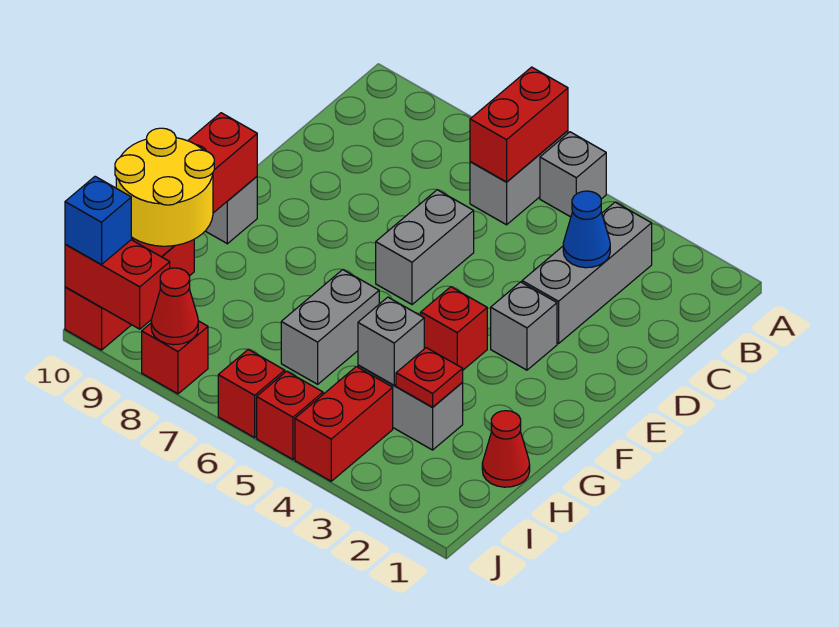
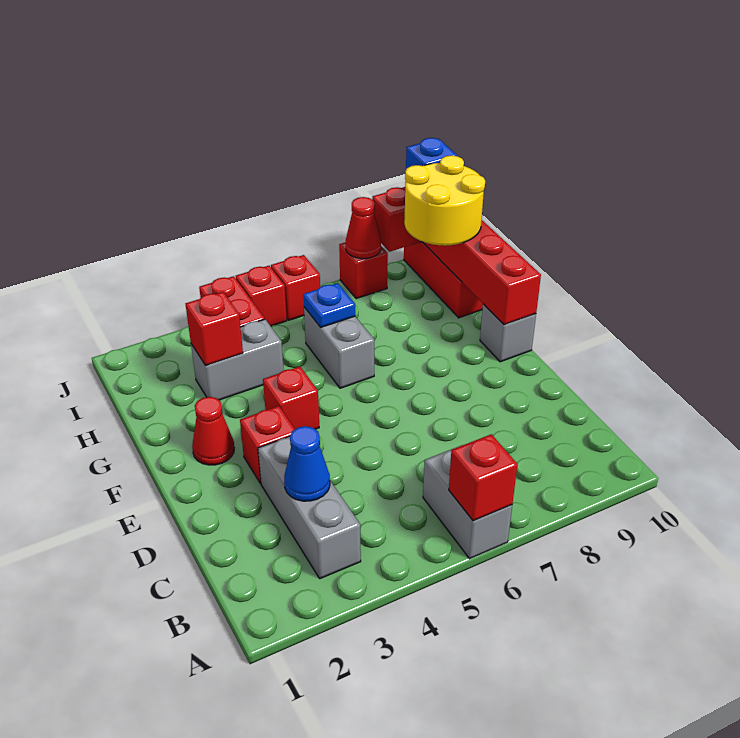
grey 1x1 brick [540,132,606,217] -> none
red 1x2 brick [470,67,568,182] -> red 1x1 brick [449,434,517,521]
grey 1x2 brick [376,190,474,305] -> none
grey 1x1 brick [491,282,557,370] -> red 1x1 brick [240,406,295,484]
red 1x1 cone [482,411,530,487] -> red 1x1 cone moved to [192,397,234,465]
red 1x1 plate [396,348,463,407] -> red 1x1 brick [186,292,243,366]
grey 1x1 brick [358,297,424,385] -> none
none -> blue 1x1 plate [303,283,355,327]

